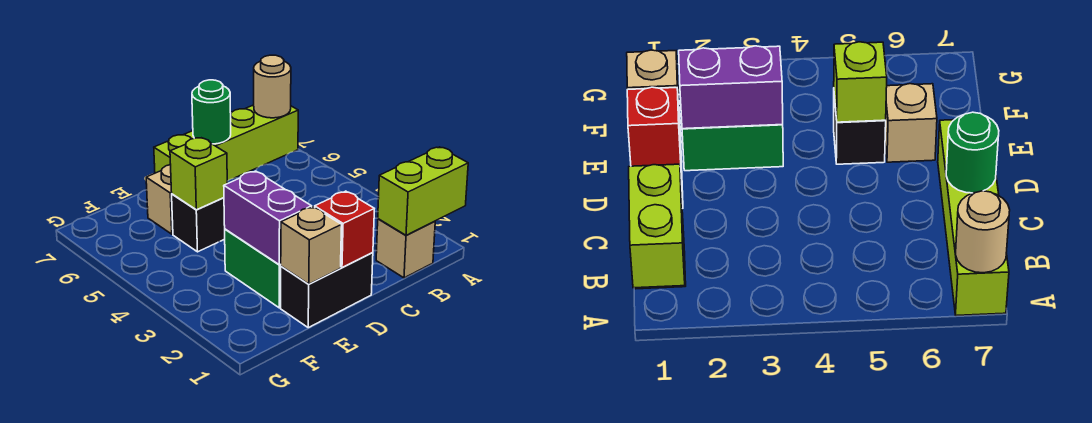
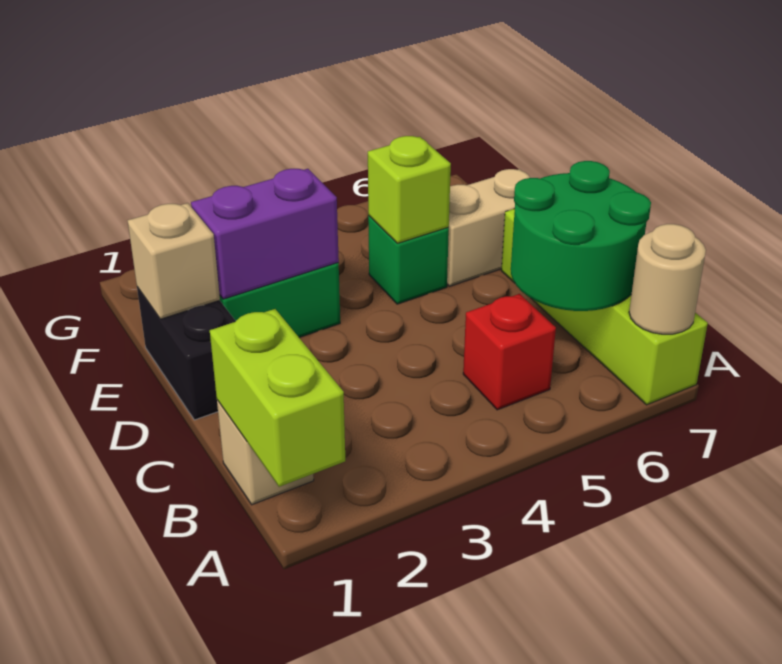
green 1x1 round brick [192,80,231,144] -> green 2x2 round brick [511,161,651,311]
red 1x1 brick [315,191,374,267] -> red 1x1 brick moved to [463,294,556,410]
black 1x1 brick [172,194,225,252] -> green 1x1 brick [368,215,449,304]
tan 1x1 brick [146,165,173,234] -> tan 1x2 brick [447,169,530,286]

